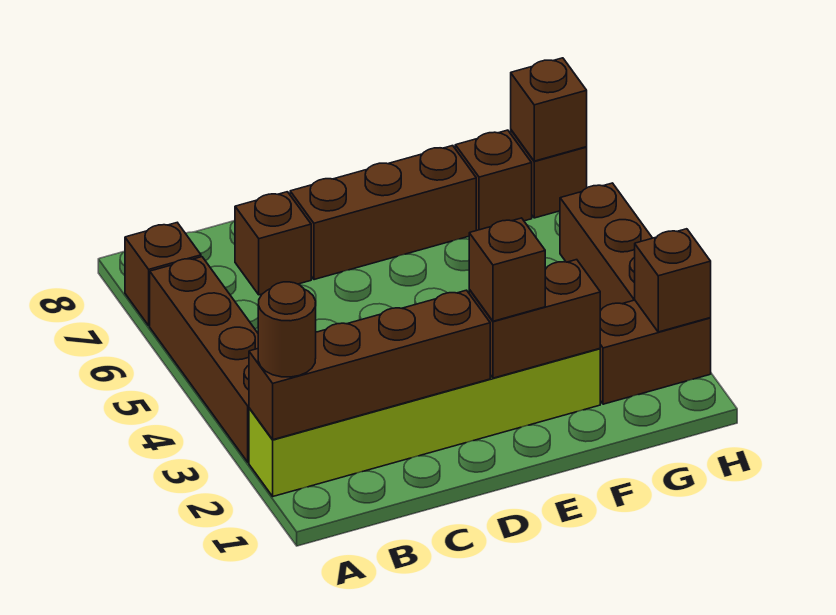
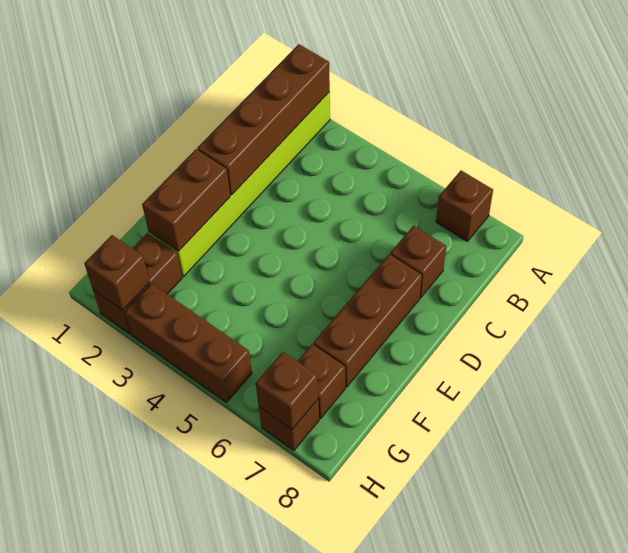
brown 1x1 round brick [258,282,316,377] -> none
brown 1x4 brick [150,257,258,462] -> none
brown 1x1 brick [469,218,545,321] -> none

